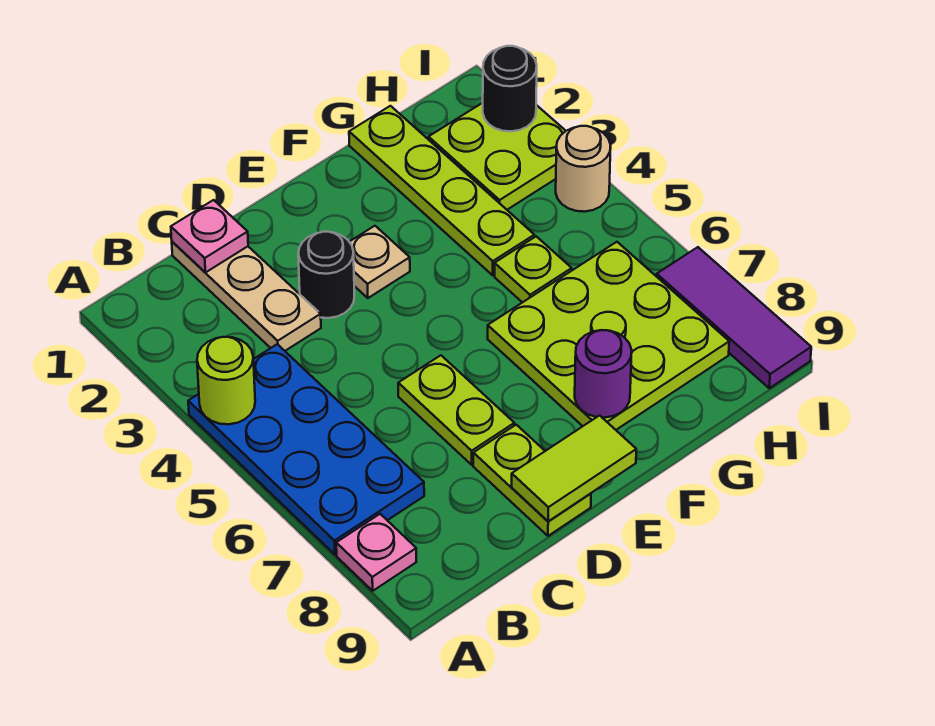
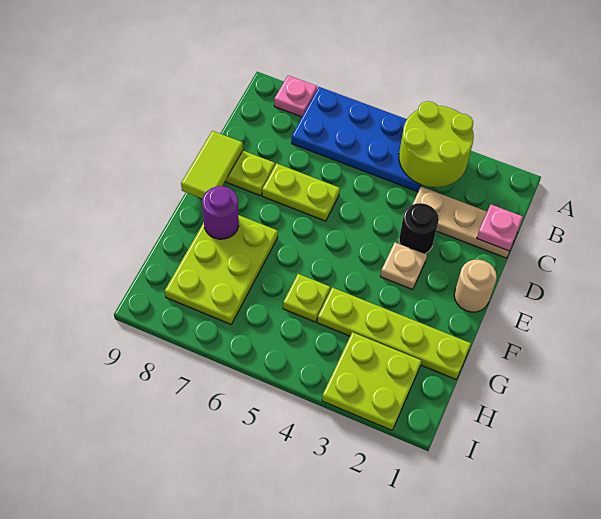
lime 1x1 round brick [197,337,255,424] -> lime 2x2 round brick [399,101,474,187]
lime 3x3 plate [488,242,729,430] -> lime 2x3 plate [165,215,278,324]
black 1x1 round brick [483,46,537,131] -> none
tan 1x1 round brick [556,126,611,212] -> tan 1x1 round brick moved to [454,260,497,312]
purple 1x3 tile [657,247,811,388] -> none

